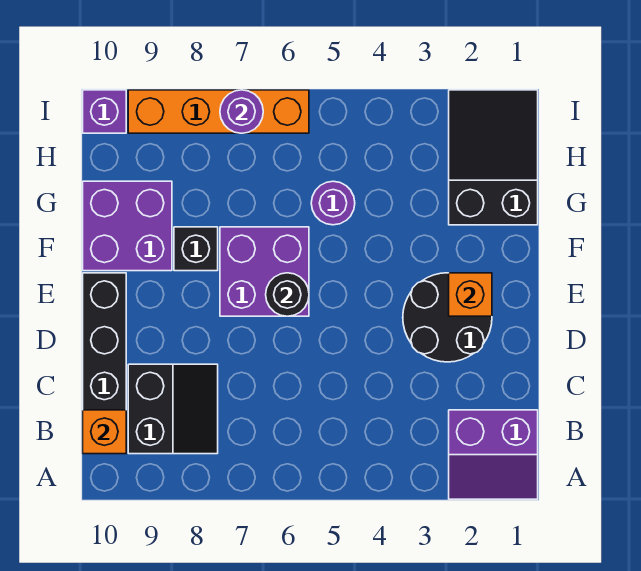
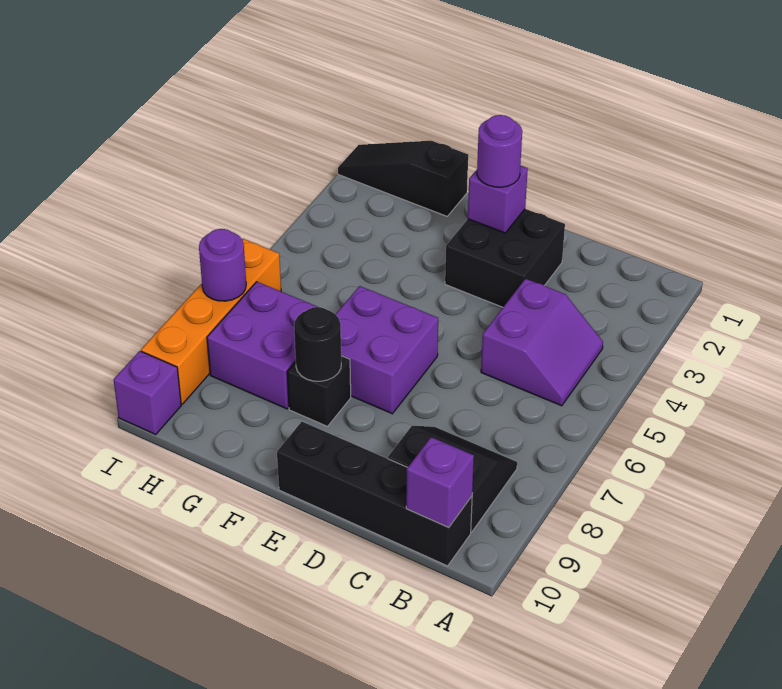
purple 2x2 slope [449,410,538,499] -> purple 2x2 slope moved to [481,279,603,406]
orange 1x1 brick [83,410,126,454] -> purple 1x1 brick [406,437,474,528]
black 2x2 round brick [403,273,492,362] -> black 2x2 brick [445,209,565,307]
orange 1x1 brick [449,273,492,316] -> purple 1x1 brick [468,166,528,233]
black 1x1 round brick [266,273,309,316] -> black 1x1 round brick moved to [294,307,341,381]
purple 2x2 brick [83,181,172,271] -> purple 2x2 brick moved to [207,282,317,409]
black 2x3 slope [449,90,538,225] -> black 1x3 slope [338,141,468,216]
purple 1x1 round brick [311,181,355,225] -> purple 1x1 round brick moved to [477,115,522,187]

